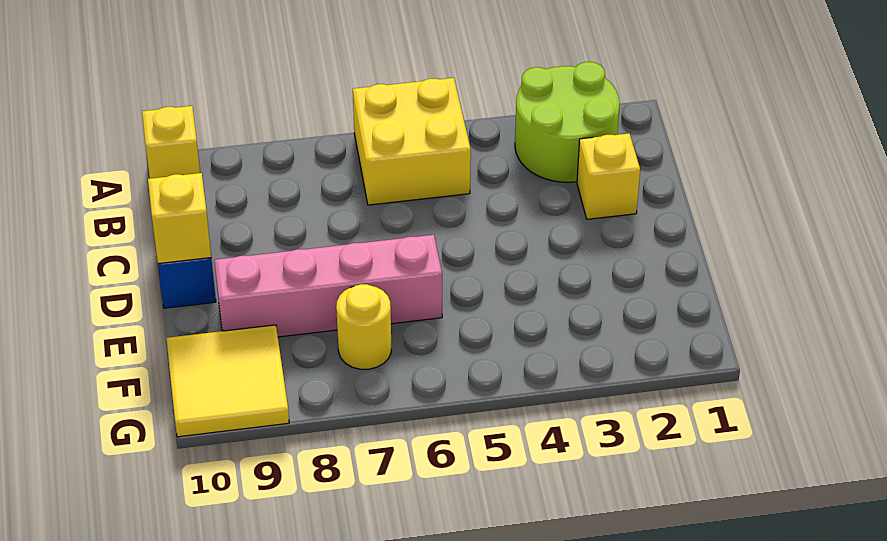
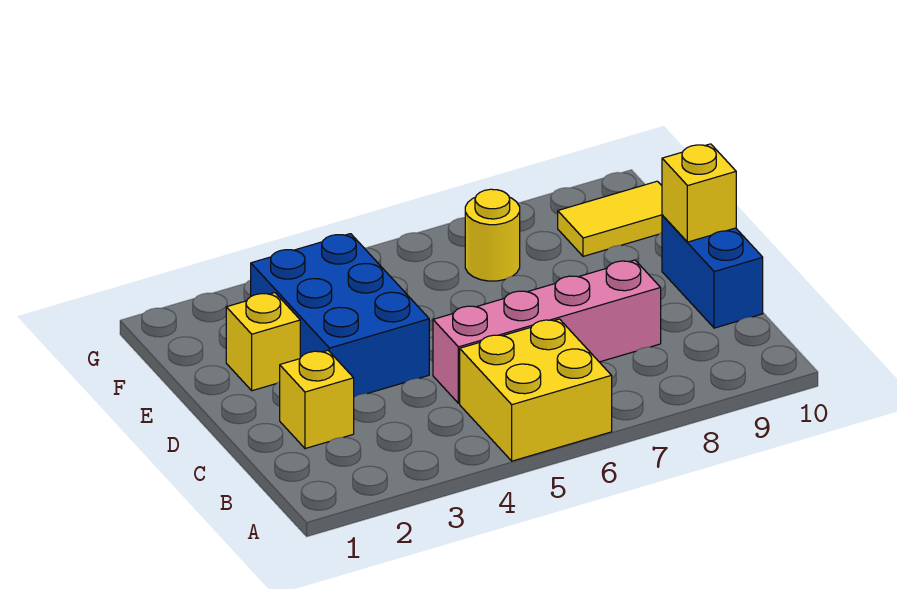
lime 2x2 round brick [515,62,620,182] -> none
yellow 1x1 brick [142,106,200,179] -> yellow 1x1 brick moved to [226,293,300,391]
none -> blue 2x3 brick [251,234,429,397]
pink 1x4 brick [214,235,442,337] -> pink 1x4 brick moved to [433,260,661,403]
yellow 2x2 tile [166,325,289,437] -> yellow 1x2 tile [558,181,662,256]

